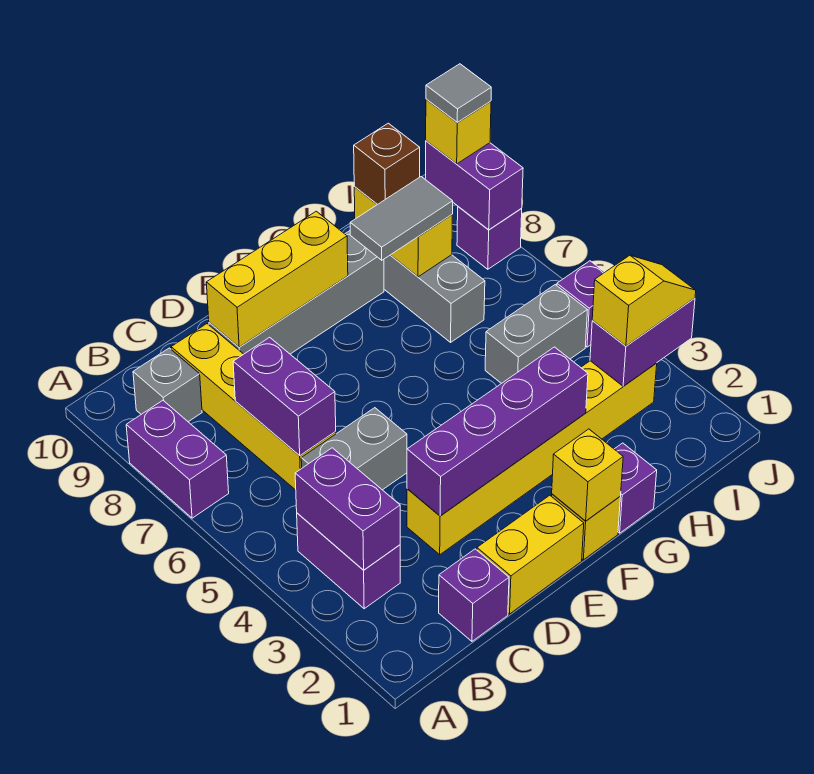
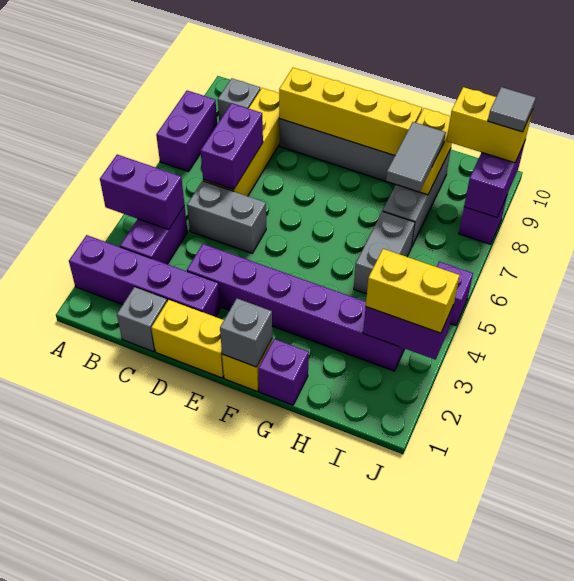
purple 1x2 brick [295,448,400,570] -> purple 1x2 brick turned to [100,155,185,230]
purple 1x1 brick [439,549,509,641] -> grey 1x1 brick [117,287,167,352]
yellow 1x6 brick [407,361,657,555] -> purple 1x6 brick [187,244,404,371]
purple 1x4 brick [407,347,588,516] -> purple 1x4 brick moved to [69,235,220,317]
yellow 1x3 brick [206,211,348,347] -> yellow 1x4 brick [279,68,422,156]
yellow 1x1 brick [552,429,623,521] -> grey 1x1 brick [220,299,272,367]
grey 1x2 tile [350,177,453,260] -> grey 1x2 tile turned to [386,122,446,192]
grey 1x2 brick [485,285,587,384] -> grey 1x2 brick turned to [354,211,415,294]
brown 1x1 brick [354,123,420,205] -> none
yellow 1x2 slope [592,255,696,346] -> yellow 1x2 brick [366,249,460,333]
yellow 1x1 brick [426,99,491,164] -> yellow 1x2 brick [447,87,533,163]

